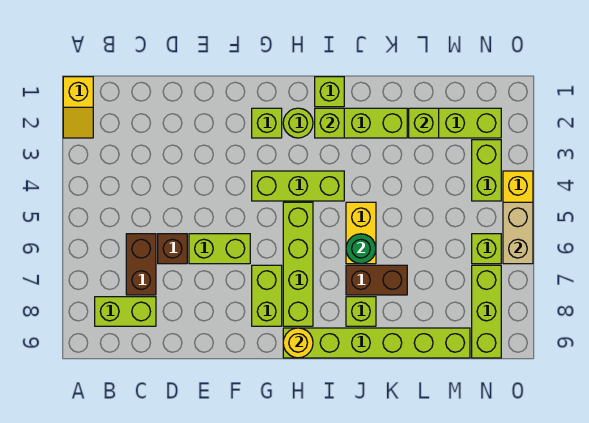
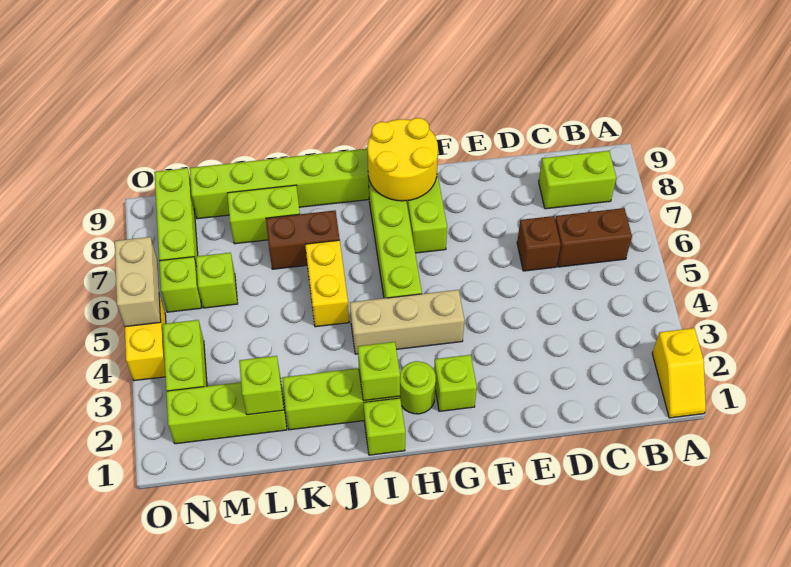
yellow 1x2 slope [63,77,93,138] -> yellow 1x2 slope turned to [652,328,706,418]
brown 1x2 brick [126,234,156,295] -> brown 1x2 brick turned to [555,208,632,267]
lime 1x2 brick [189,234,250,264] -> lime 1x2 brick moved to [227,185,300,244]
lime 1x3 brick [252,171,344,201] -> tan 1x3 brick [350,290,464,354]
yellow 1x1 round brick [283,328,313,358] -> yellow 2x2 round brick [367,118,438,201]
green 1x1 round brick [346,234,376,264] -> none
lime 1x1 brick [346,297,376,326] -> lime 1x1 brick moved to [196,253,238,308]

